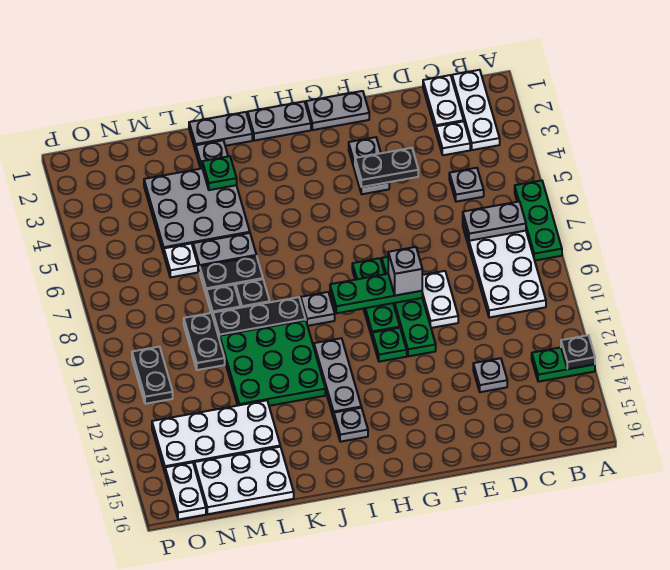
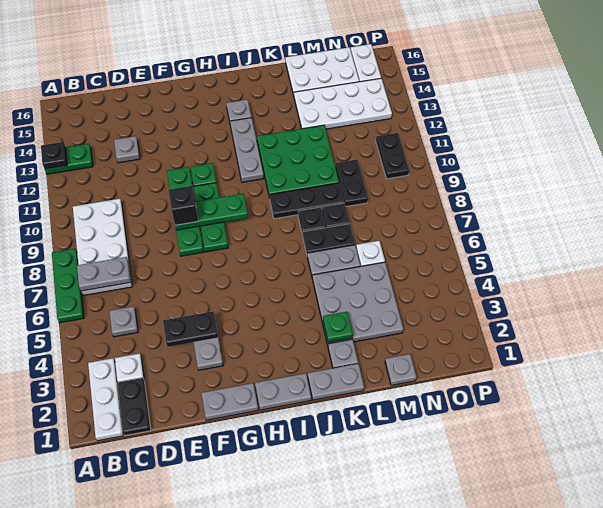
white 1x2 plate [423,75,464,131] -> black 1x2 plate [118,378,151,436]
white 1x2 plate [422,271,458,328] -> none
grey 1x1 brick [388,247,422,296] -> black 1x1 brick [168,186,198,225]
grey 1x1 plate [301,292,335,326] -> grey 1x1 plate moved to [385,354,417,385]

